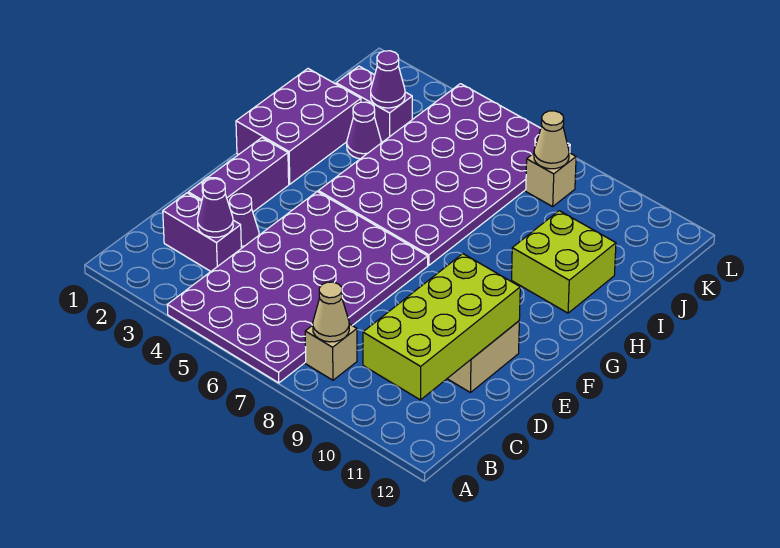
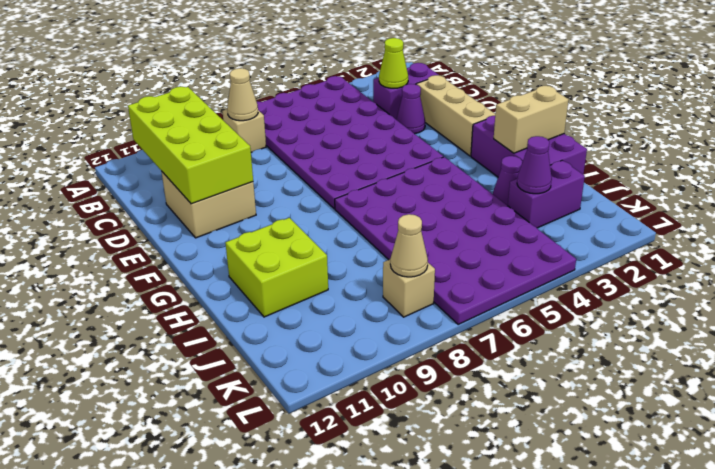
purple 1x1 cone [198,179,233,237] -> lime 1x1 cone [379,38,408,88]
purple 1x3 brick [188,138,289,212] -> tan 1x3 brick [416,75,495,156]
none -> tan 1x2 brick [494,86,569,153]

